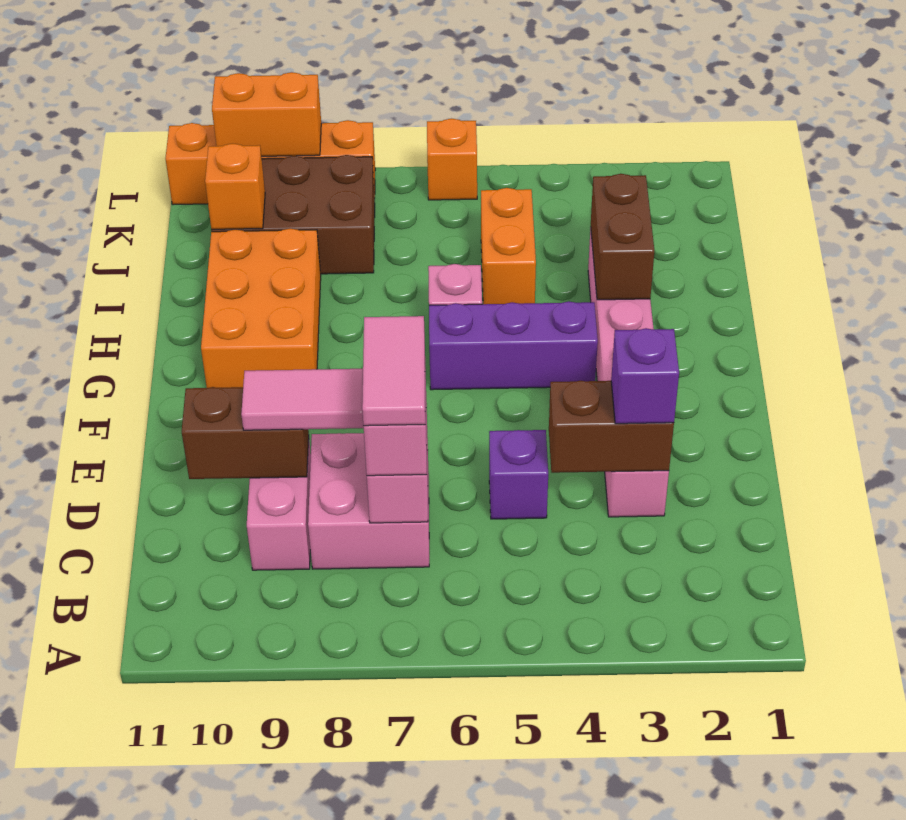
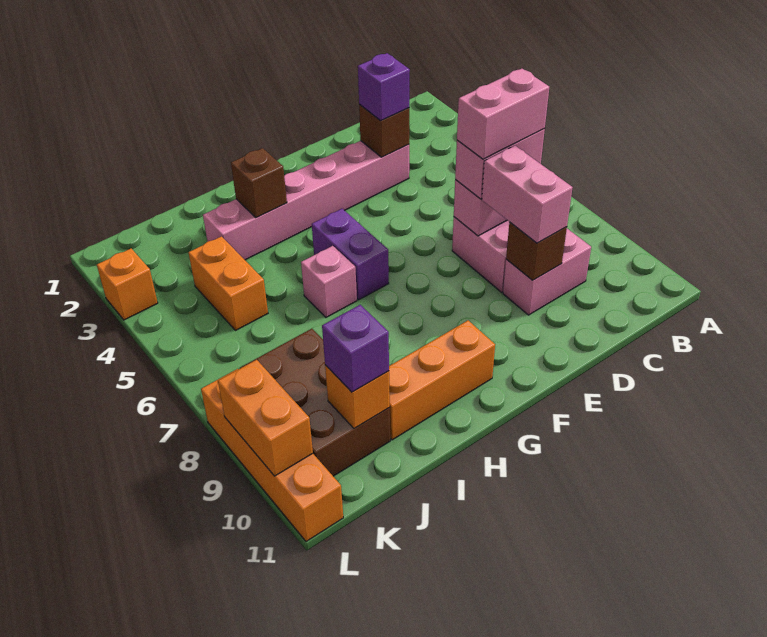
pink 1x2 tile [362,316,425,426] -> pink 1x2 brick [457,69,549,159]
brown 1x2 brick [549,381,674,473] -> brown 1x1 brick [359,104,409,157]
purple 1x1 brick [489,430,548,519] -> purple 1x1 brick moved to [322,305,389,392]
pink 1x2 tile [241,369,364,430] -> pink 1x2 brick [482,146,573,243]
brown 1x2 brick [182,387,309,479] -> brown 1x1 brick [506,222,567,280]
purple 1x3 brick [429,301,598,390] -> purple 1x2 brick [312,209,389,300]
orange 2x3 brick [201,228,321,388] -> orange 1x3 brick [389,320,495,440]
brown 1x2 brick [591,173,654,300] -> brown 1x1 brick [231,148,287,217]
orange 1x2 brick [481,188,536,304] -> orange 1x2 brick turned to [188,236,268,331]
orange 1x1 brick [427,119,477,200] -> orange 1x1 brick moved to [97,249,158,320]

